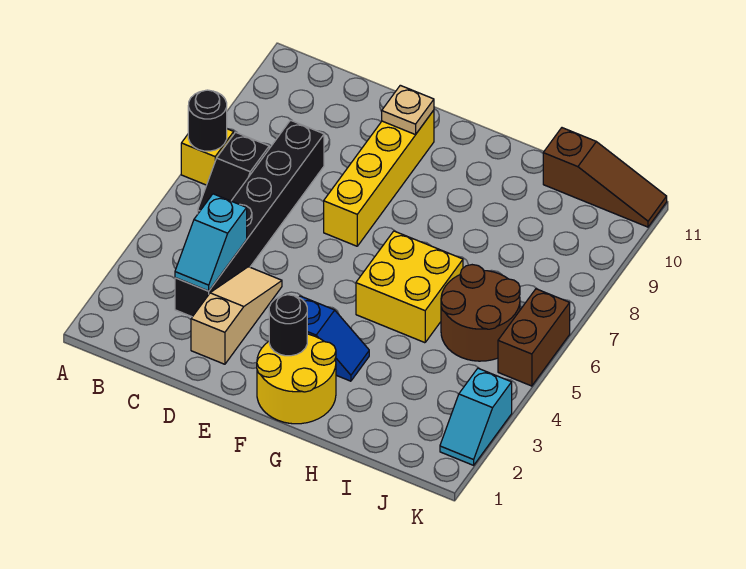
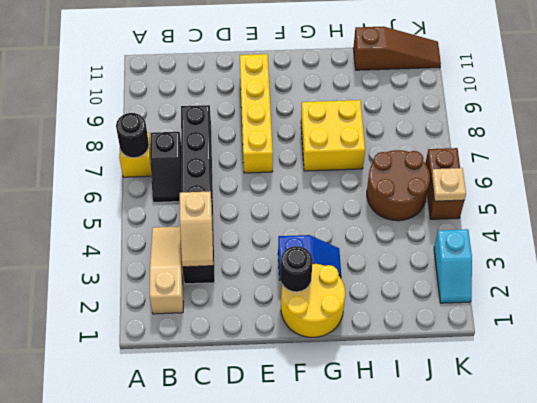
cyan 1x2 slope [175,194,247,291] -> tan 1x2 slope [180,192,213,267]
tan 1x3 slope [191,267,282,364] -> tan 1x3 slope moved to [150,226,183,314]
tan 1x1 plate [382,85,434,135] -> tan 1x1 plate moved to [432,168,466,201]
yellow 2x2 brick [356,231,463,343] -> yellow 2x2 brick moved to [301,100,365,171]

